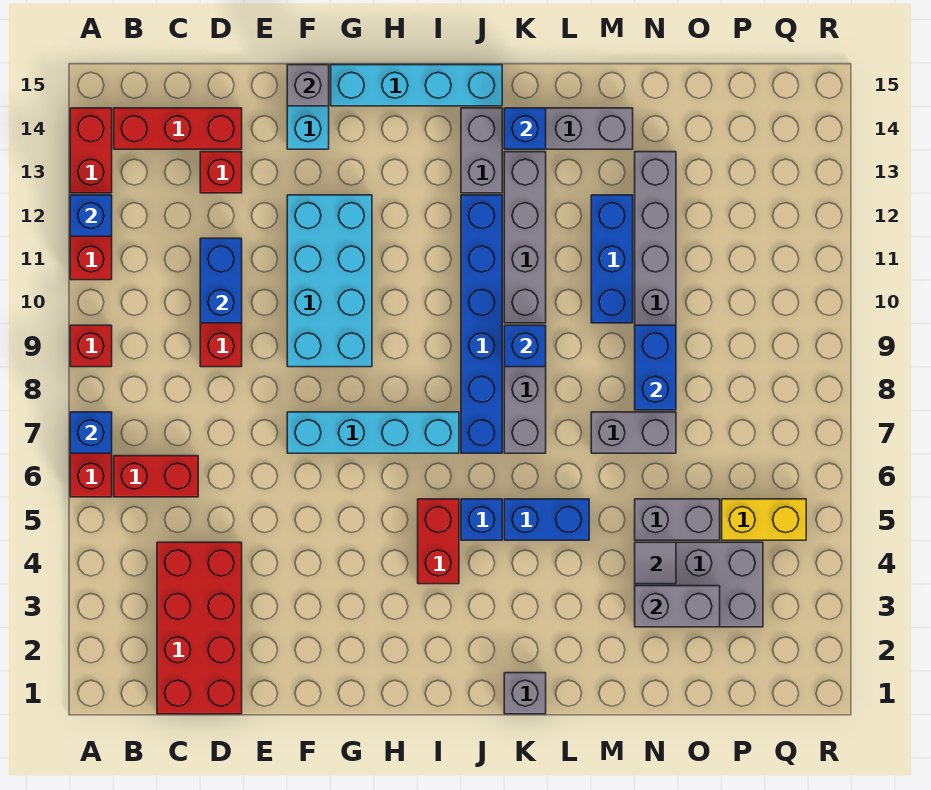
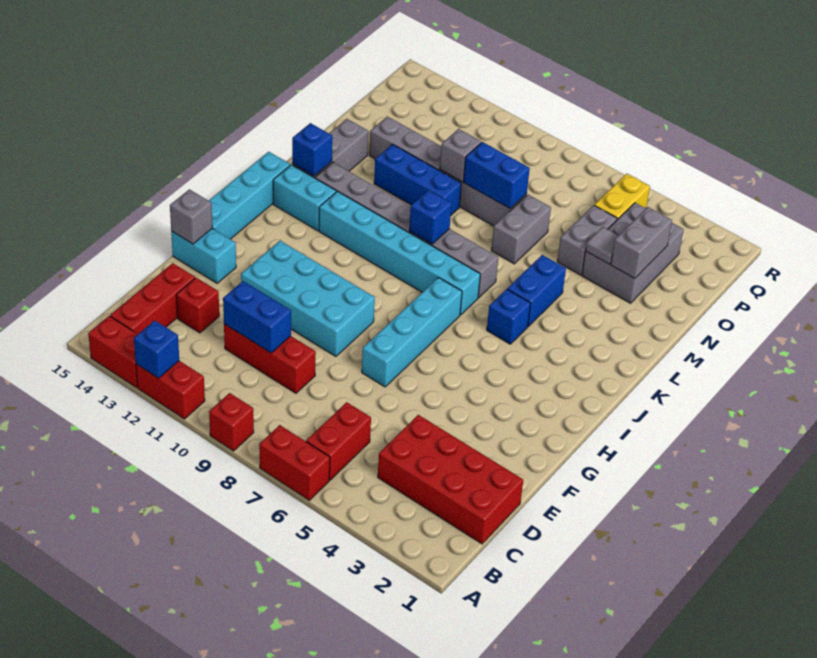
blue 1x1 brick [70,412,112,453] -> none
red 1x2 brick [418,499,459,584] -> none
blue 1x6 brick [461,195,502,453] -> cyan 1x6 brick [319,191,480,315]
grey 1x2 brick [461,108,502,193] -> cyan 1x2 brick [273,165,336,231]
grey 1x1 brick [504,673,546,714] -> grey 1x1 brick moved to [440,129,481,182]

